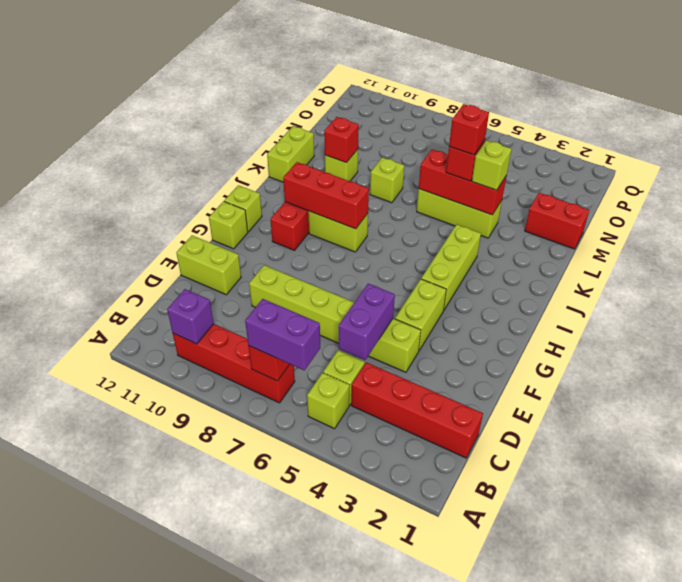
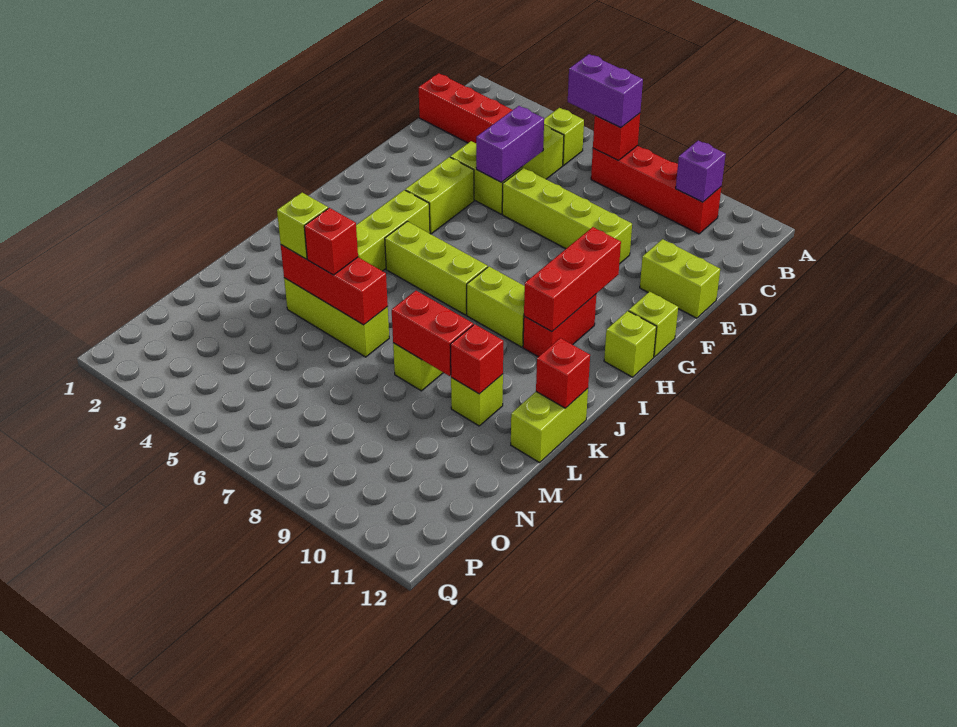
none -> lime 1x3 brick [385,221,488,315]
red 1x3 brick [283,162,369,229] -> red 1x3 brick turned to [524,227,621,332]
red 1x1 brick [449,104,489,155] -> red 1x1 brick moved to [536,338,590,408]
red 1x2 brick [525,193,589,249] -> red 1x2 brick moved to [392,291,473,376]

